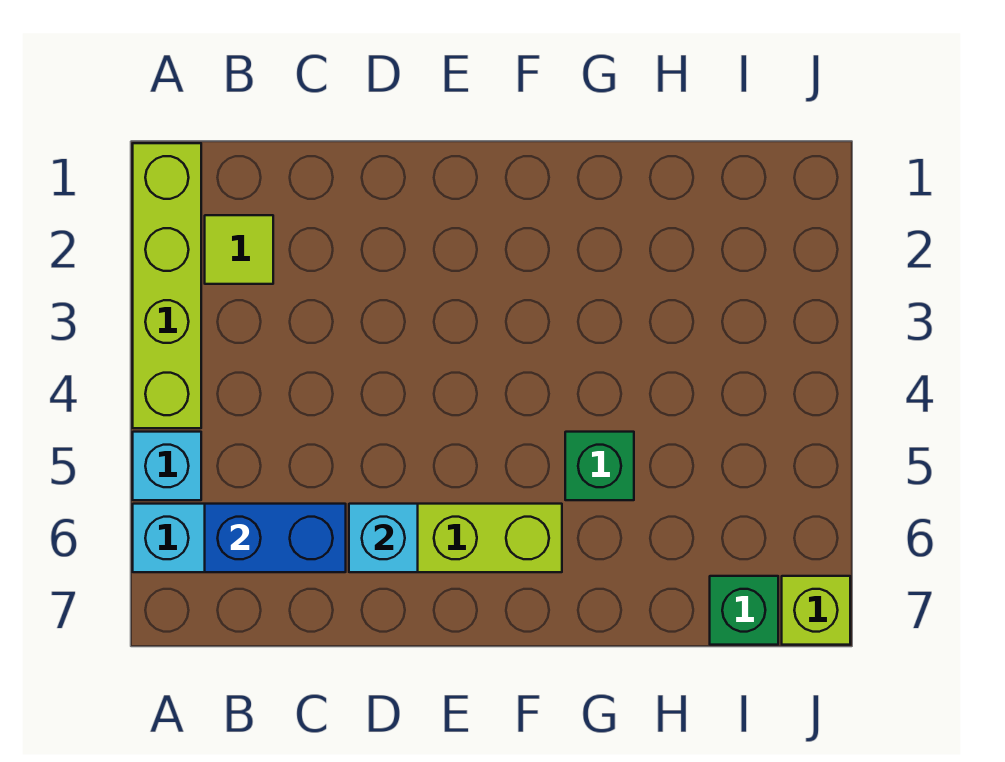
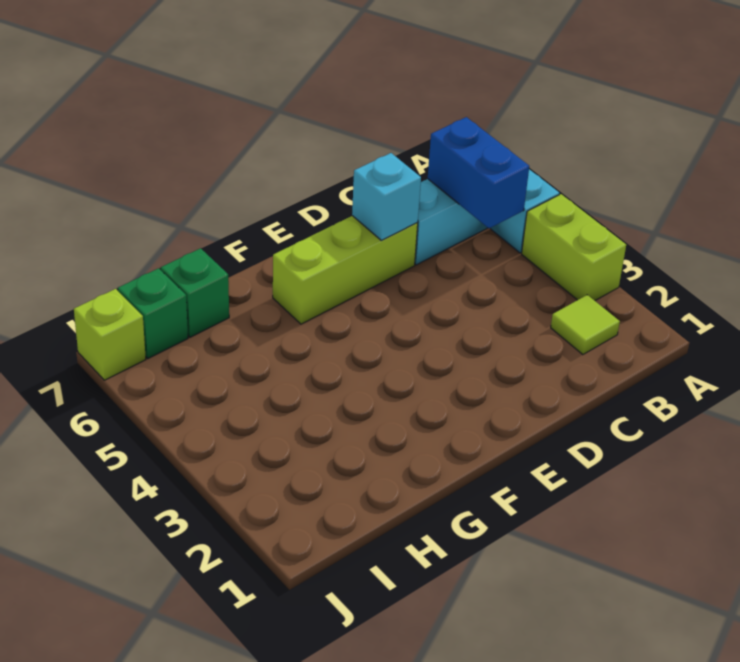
lime 1x4 brick [133,143,201,428] -> lime 1x2 brick [522,194,626,301]
blue 1x2 brick [205,504,346,572] -> blue 1x2 brick turned to [428,117,529,228]
green 1x1 brick [565,432,634,500] -> green 1x1 brick moved to [161,248,229,337]

